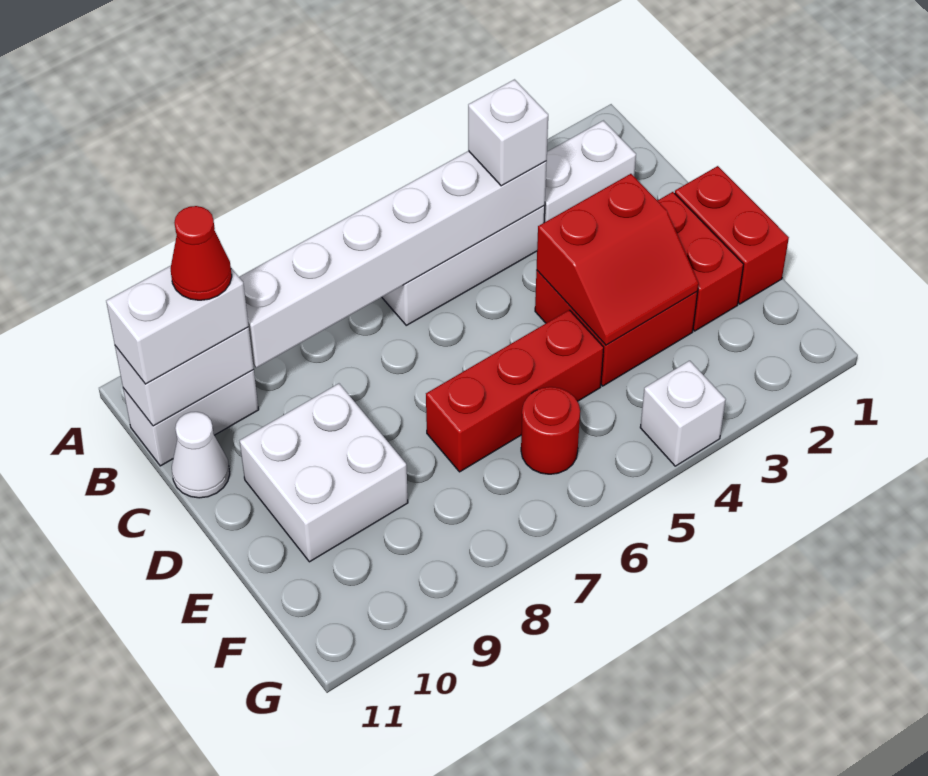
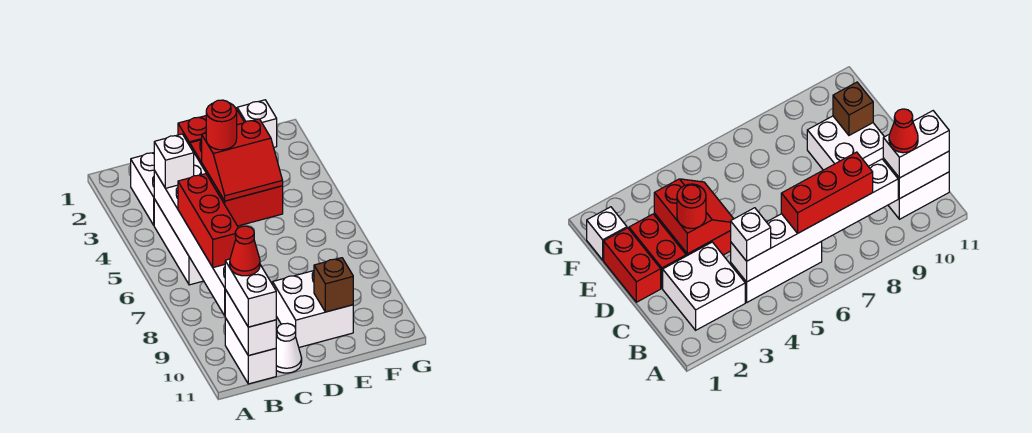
white 1x2 brick [544,121,636,223] -> white 2x2 brick [131,145,206,225]
red 2x2 slope [537,174,699,345] -> red 2x2 slope turned to [202,119,283,201]
red 1x3 brick [426,310,604,472] -> red 1x3 brick moved to [178,174,238,268]
none -> brown 1x1 brick [314,258,353,312]
red 1x1 round brick [521,387,580,474] -> red 1x1 round brick moved to [206,100,237,150]
white 1x1 brick [640,361,726,466] -> white 1x1 brick moved to [237,100,277,147]

